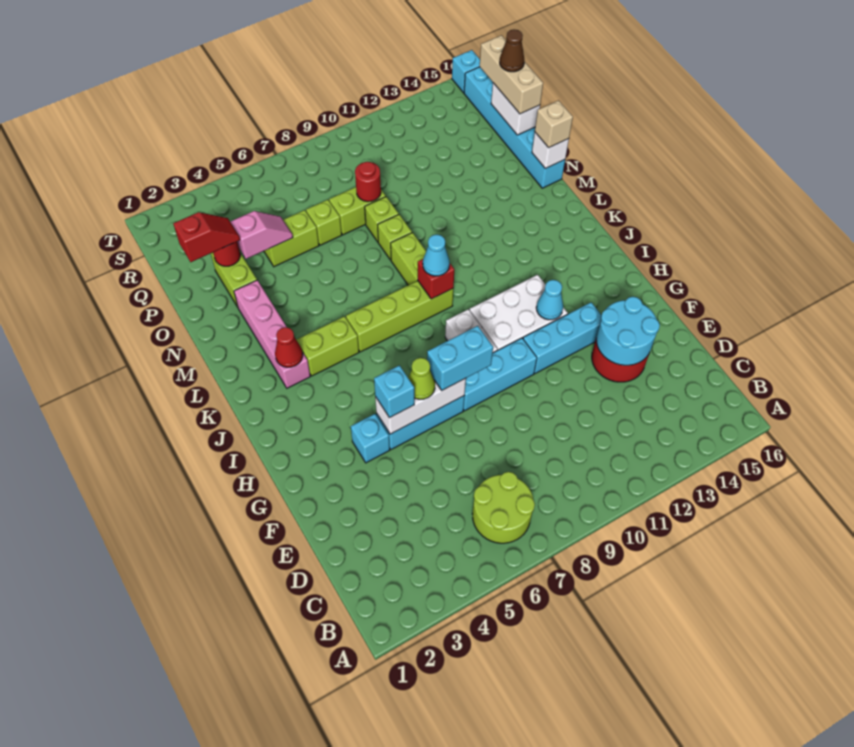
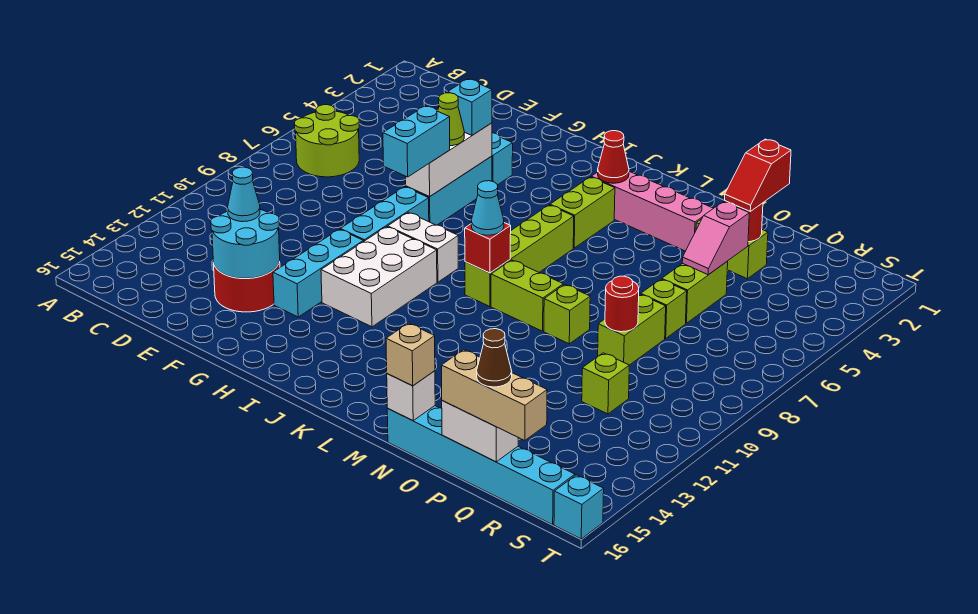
cyan 1x1 cone [536,280,563,320] -> cyan 1x1 cone moved to [228,167,260,222]
lime 1x1 brick [365,197,399,242] -> lime 1x1 brick moved to [582,353,629,414]

